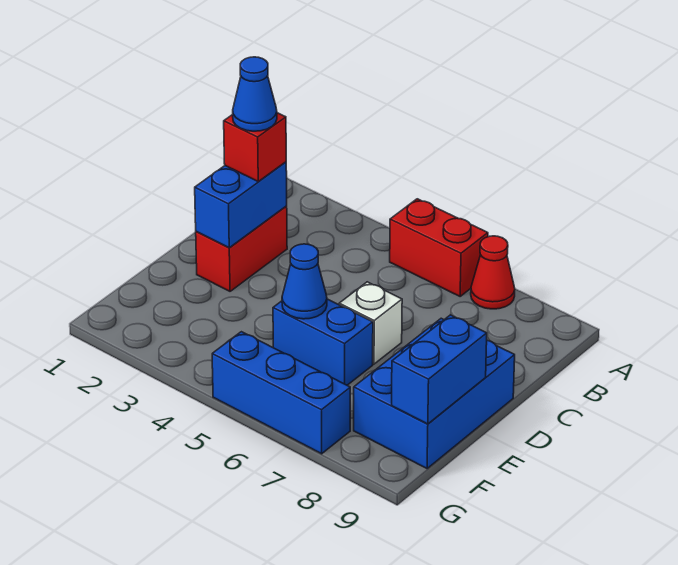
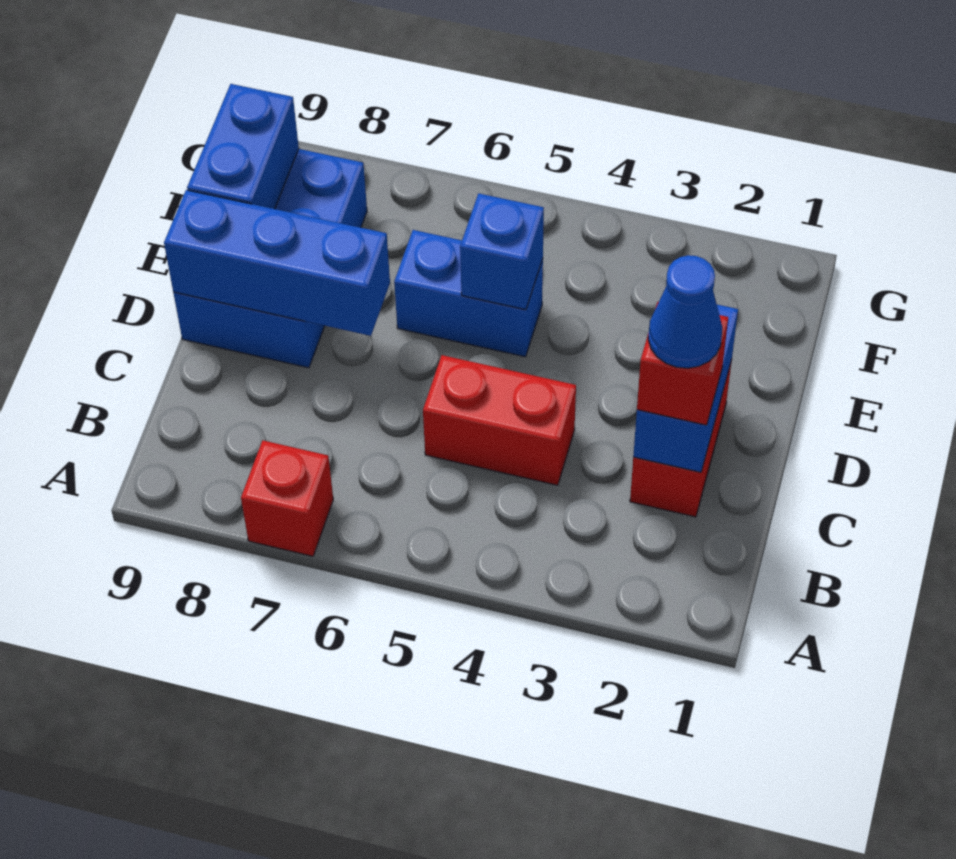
red 1x2 brick [390,199,488,296] -> red 1x2 brick moved to [423,355,576,485]
red 1x1 cone [471,236,515,309] -> red 1x1 brick [241,441,333,556]
white 1x1 brick [339,282,402,364] -> none
blue 1x1 cone [282,244,327,319] -> blue 1x1 brick [460,193,544,310]
blue 1x3 brick [212,332,350,454] -> blue 1x3 brick moved to [164,190,390,336]

